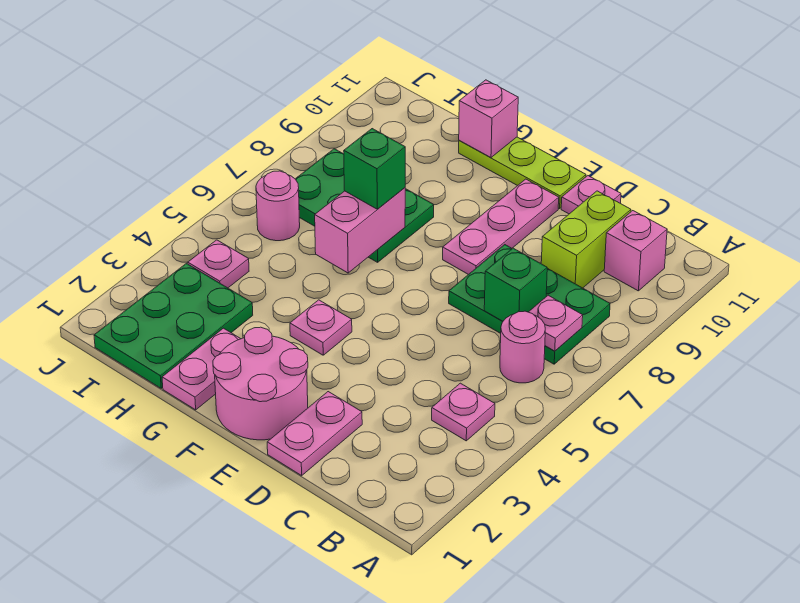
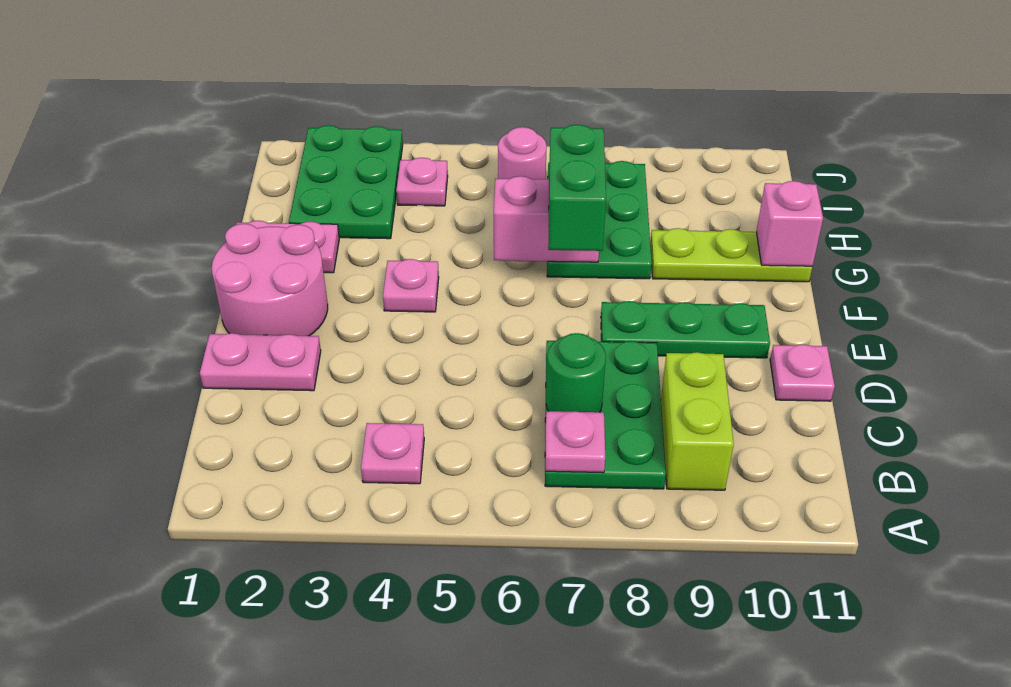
pink 1x1 round brick [500,311,545,383] -> none
pink 1x1 brick [604,211,667,291] -> none
green 1x1 brick [484,248,547,321] -> green 1x1 round brick [546,333,606,412]
lime 1x2 brick [541,191,631,288] -> lime 1x2 brick turned to [661,352,734,490]
pink 1x3 plate [443,179,559,275] -> green 1x3 plate [601,301,770,358]
lime 1x3 plate [459,137,586,209] -> lime 1x3 plate turned to [650,228,812,282]
green 1x1 brick [344,129,405,209] -> green 1x2 brick [548,125,606,251]
green 2x3 plate [94,263,253,388] -> green 2x3 plate turned to [289,125,403,239]

